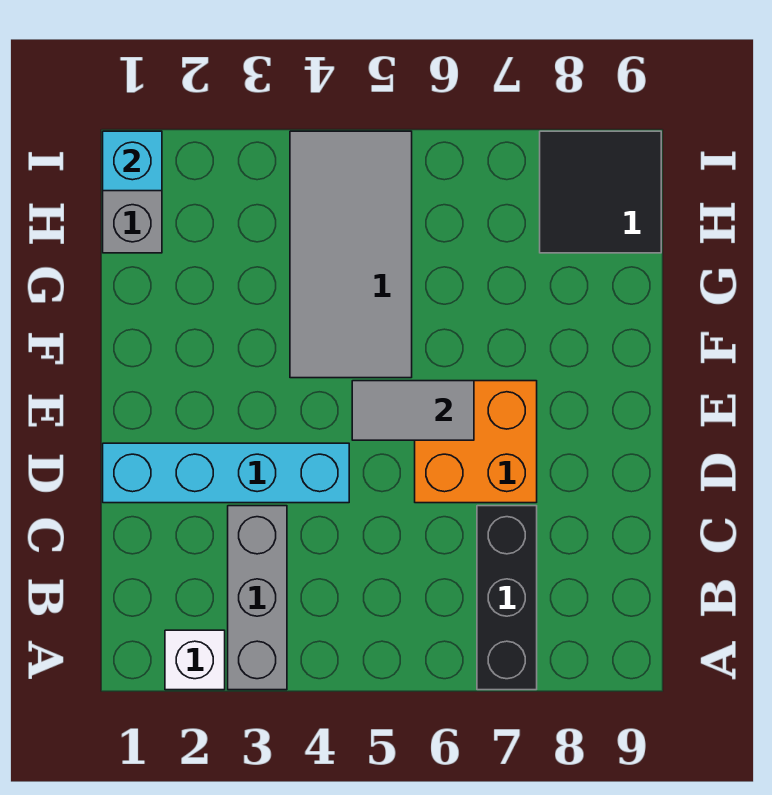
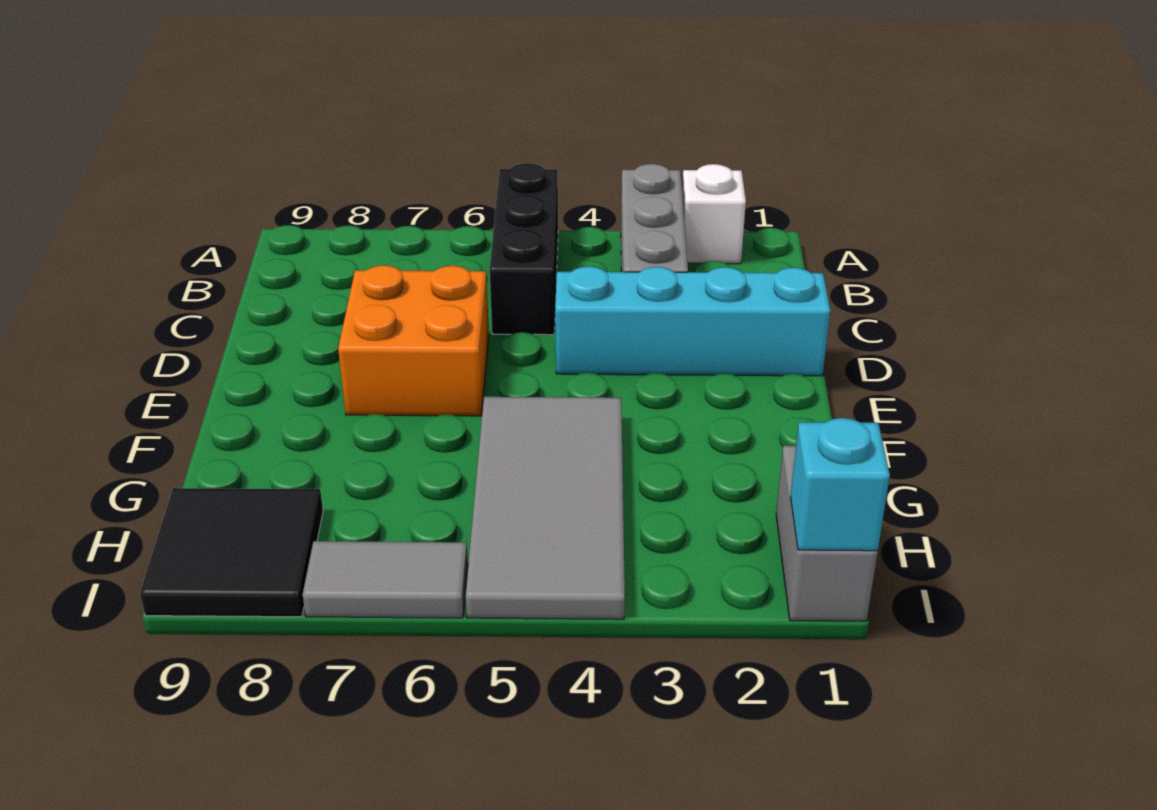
black 1x3 brick [477,506,537,690] -> black 1x3 brick moved to [490,163,558,335]
grey 1x2 tile [352,381,474,440] -> grey 1x2 tile moved to [303,541,468,618]

